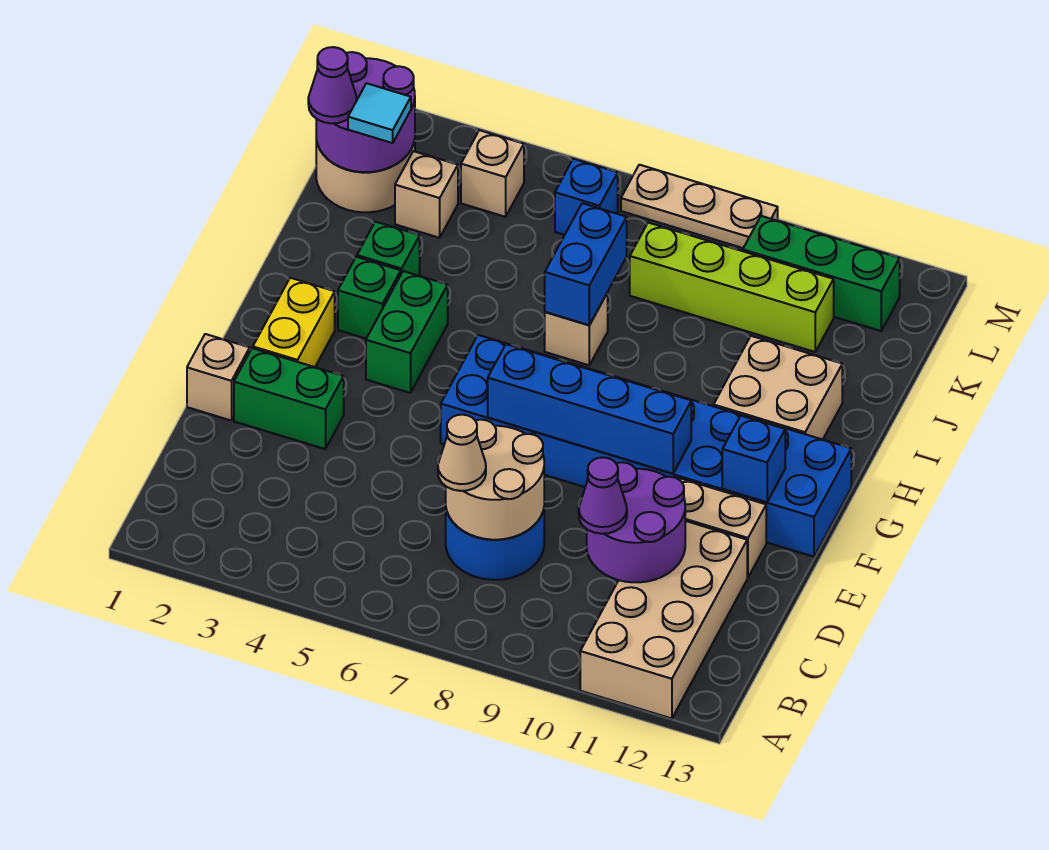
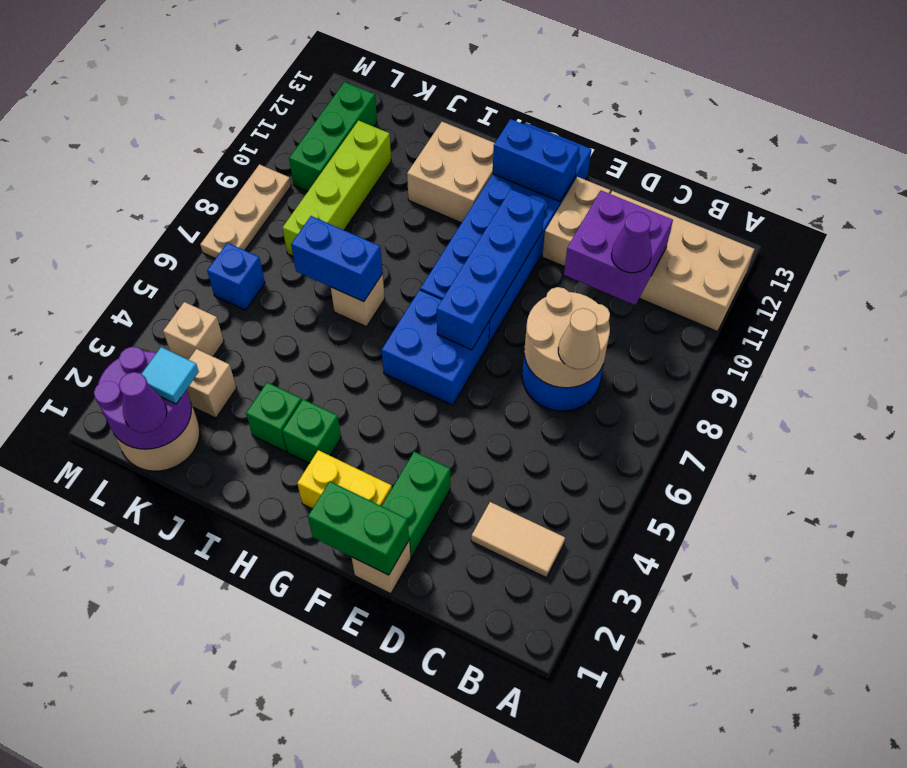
none -> tan 1x2 tile [471,502,565,578]
purple 2x2 round brick [587,462,685,582] -> purple 2x2 brick [564,191,673,305]
blue 1x1 brick [722,416,785,502] -> blue 1x2 brick [493,119,579,202]
green 1x2 brick [366,271,448,393] -> green 1x2 brick moved to [308,481,409,575]

